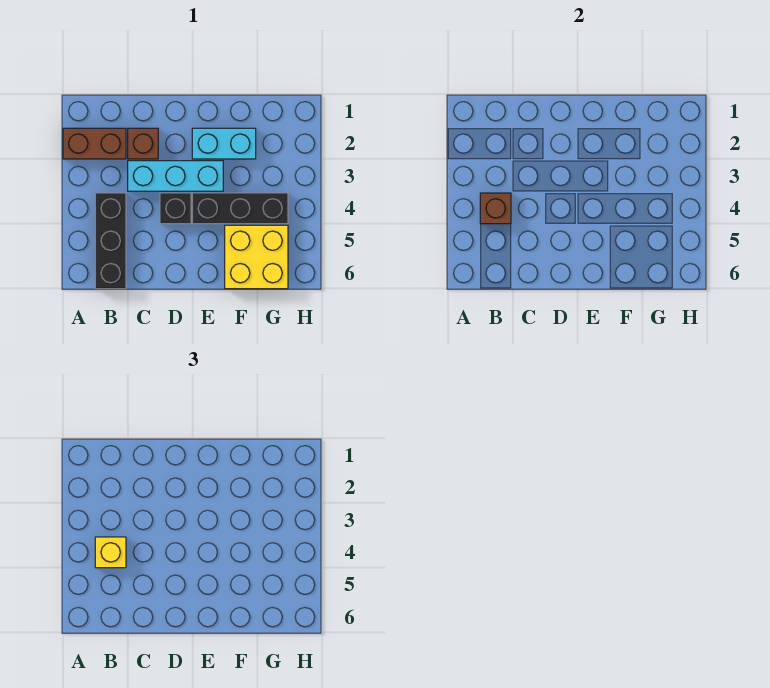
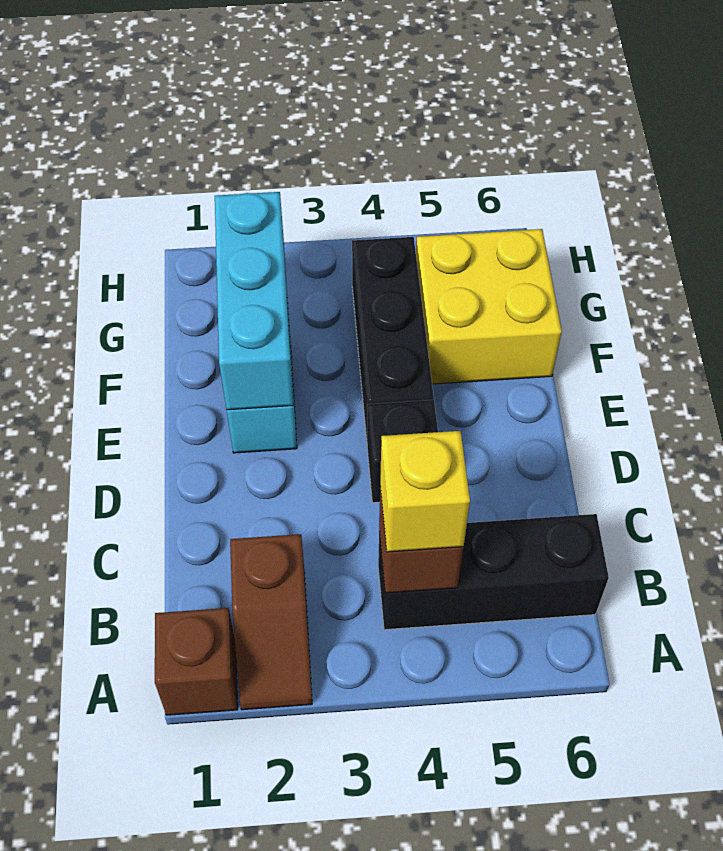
brown 1x2 brick [63,128,126,159] -> brown 1x2 slope [230,534,312,710]
brown 1x1 brick [128,128,158,159] -> brown 1x1 brick moved to [155,608,238,715]
cyan 1x3 brick [128,161,223,191] -> cyan 1x3 brick moved to [215,192,294,410]

